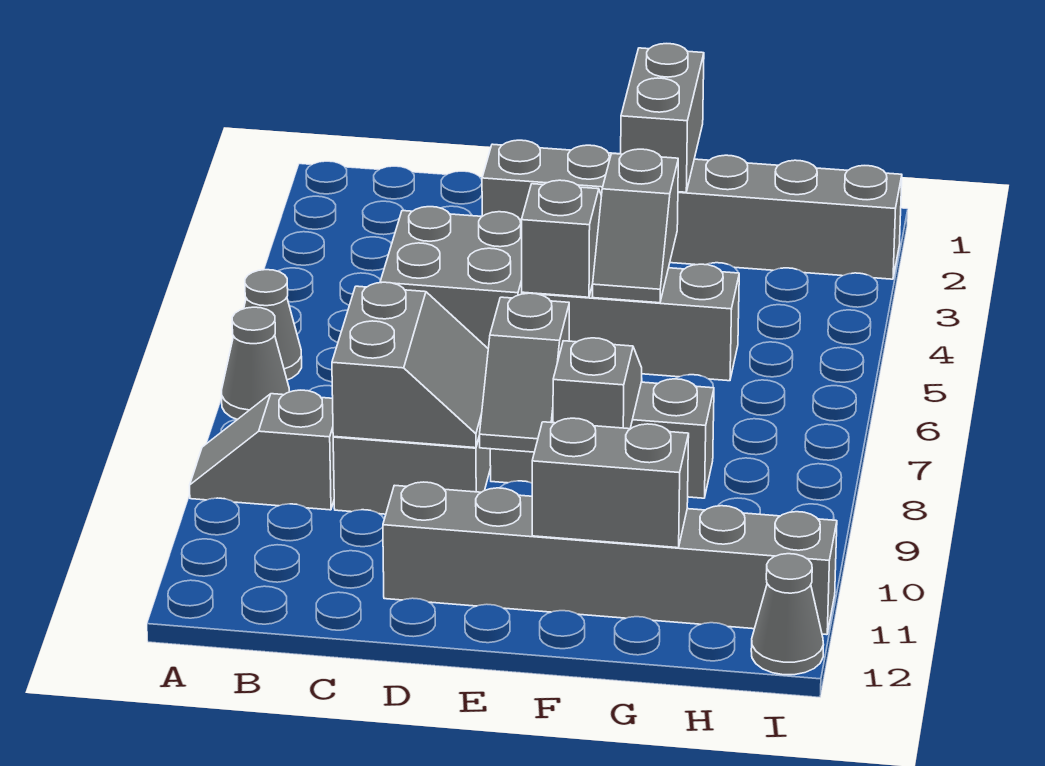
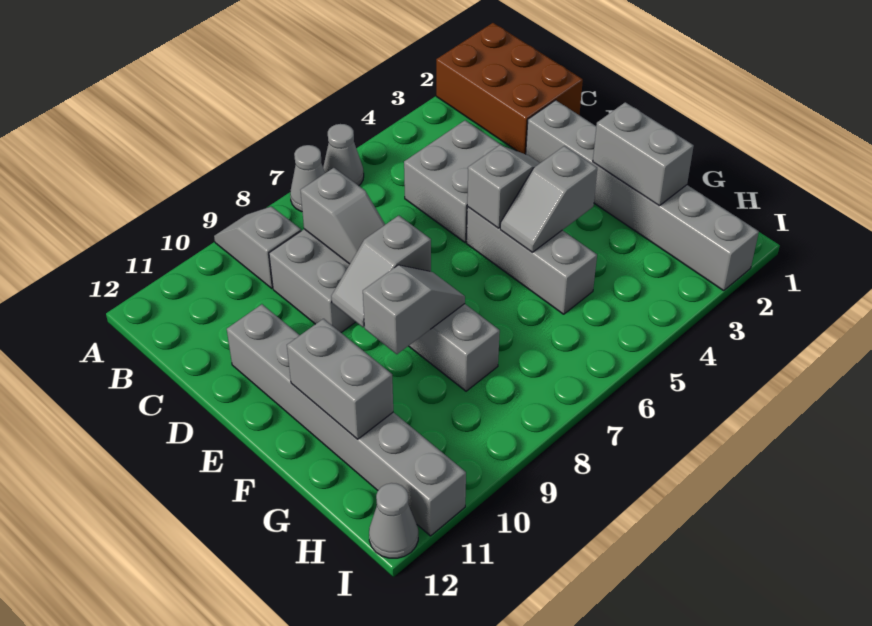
none -> brown 2x3 brick [436,23,583,154]
grey 2x2 slope [332,282,488,448] -> grey 1x2 slope [301,168,385,264]
grey 1x2 brick [621,44,704,192] -> grey 1x2 brick turned to [593,102,694,206]

